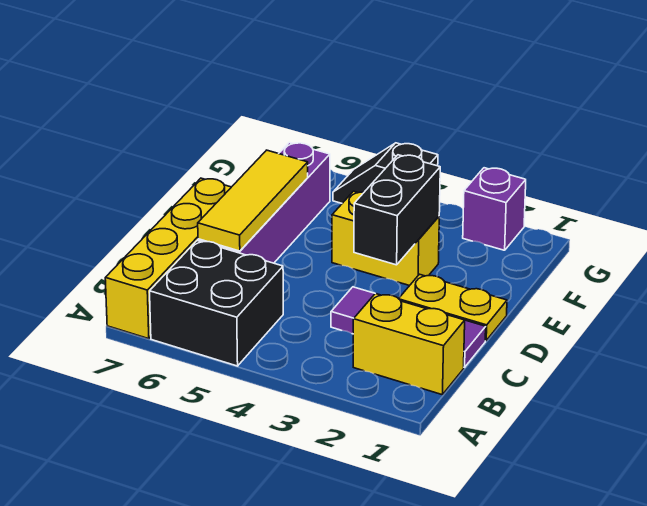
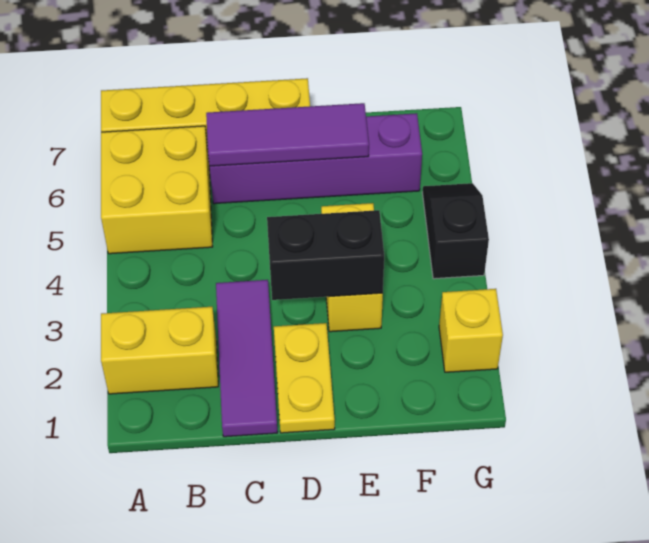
black 2x2 brick [150,241,283,366] -> yellow 2x2 brick [101,126,213,254]
yellow 1x2 brick [353,294,465,395] -> yellow 1x2 brick turned to [101,307,218,394]
yellow 1x3 tile [198,150,308,251] -> purple 1x3 tile [206,103,369,166]
purple 1x1 brick [463,168,526,250] -> yellow 1x1 brick [439,289,503,372]

